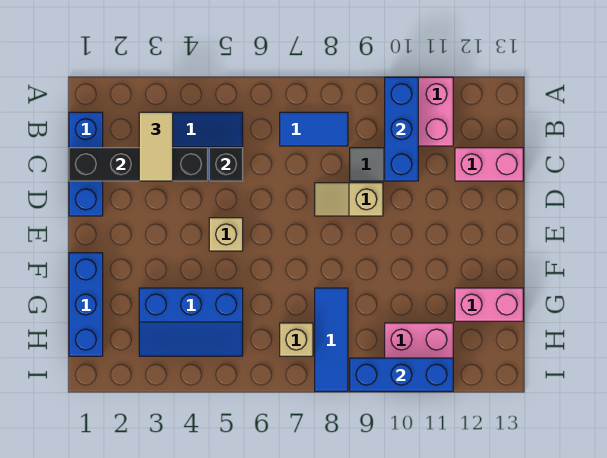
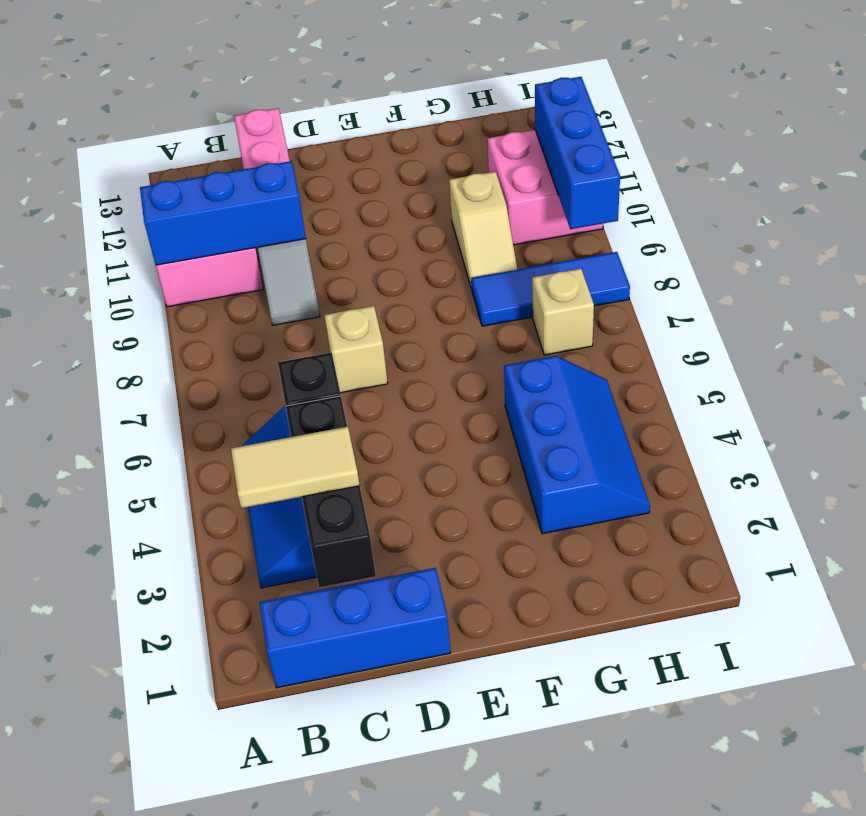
blue 1x2 tile [280,112,348,146] -> none
black 1x4 brick [69,148,208,181] -> black 1x3 brick [286,396,376,587]
tan 1x2 slope [315,183,383,216] -> tan 1x2 slope moved to [449,172,517,289]
tan 1x1 brick [209,218,243,251] -> tan 1x1 brick moved to [324,306,388,393]
blue 1x3 brick [69,253,103,356] -> none
pink 1x2 brick [455,288,523,321] -> none

